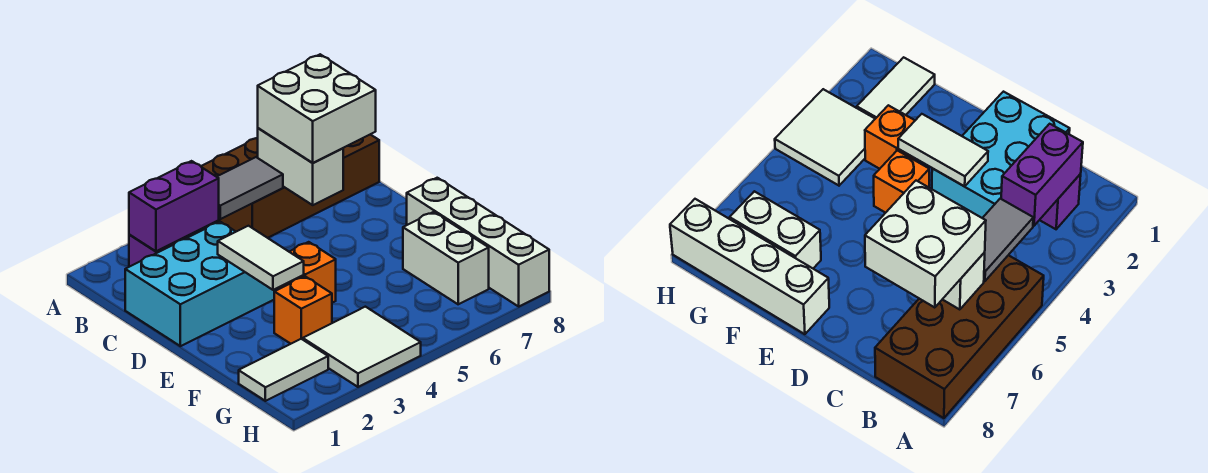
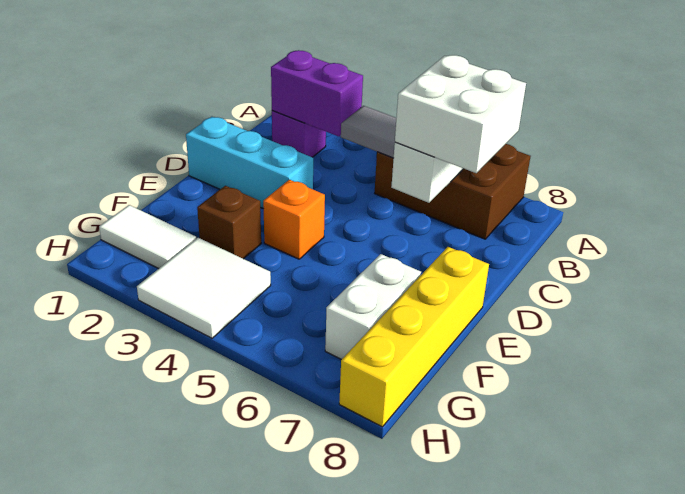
brown 2x4 brick [201,134,379,238] -> brown 2x3 brick [375,144,531,239]
cyan 2x3 brick [125,222,275,346] -> cyan 1x3 brick [186,117,313,209]
white 1x2 tile [218,226,304,290] -> none
white 1x4 brick [407,178,549,306] -> yellow 1x4 brick [339,247,489,427]
orange 1x1 brick [274,276,332,344] -> brown 1x1 brick [197,186,261,259]

